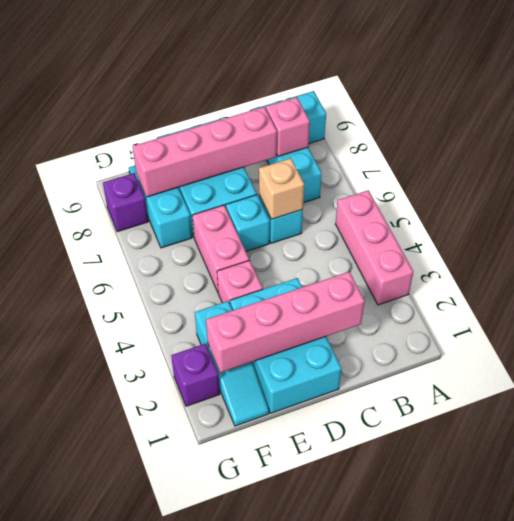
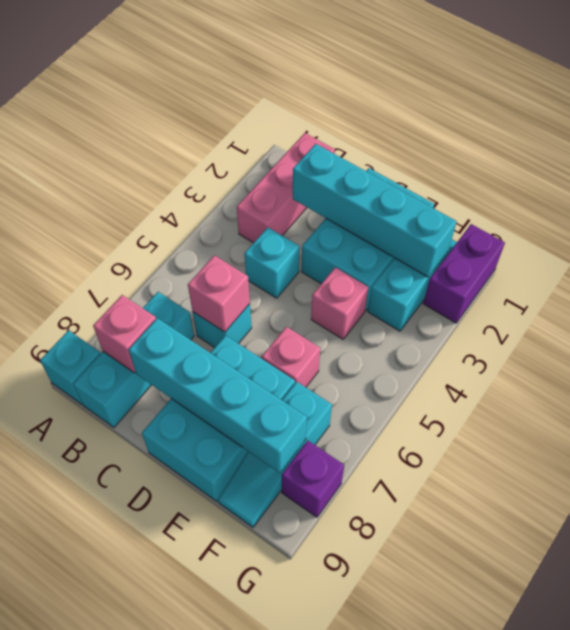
pink 1x3 brick [336,190,413,305] -> pink 1x3 brick moved to [237,133,335,243]
pink 1x4 brick [206,272,365,373] -> cyan 1x4 brick [293,144,457,277]
tan 1x1 brick [259,158,304,219] -> pink 1x1 brick [188,255,250,332]
pink 1x4 brick [132,107,277,197] -> cyan 1x4 brick [128,318,307,473]
cyan 1x1 brick [226,195,270,251] -> cyan 1x1 brick moved to [245,227,299,298]
pink 1x2 brick [192,205,249,292] -> pink 1x1 brick [262,327,320,387]
purple 1x1 brick [171,343,220,406] -> purple 1x2 brick [423,224,505,323]

